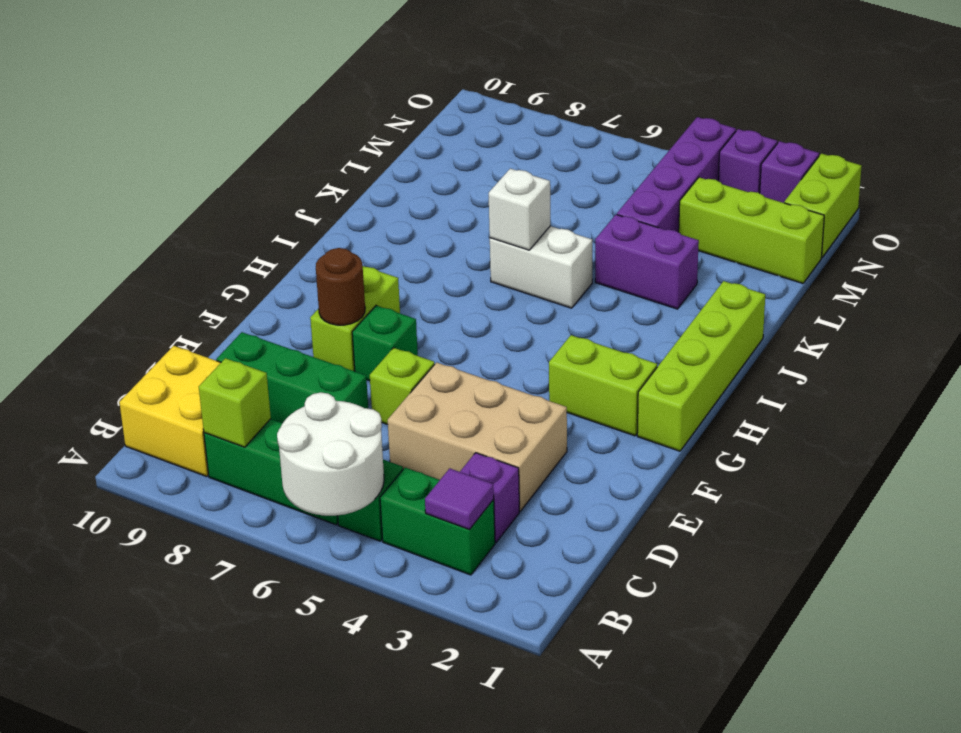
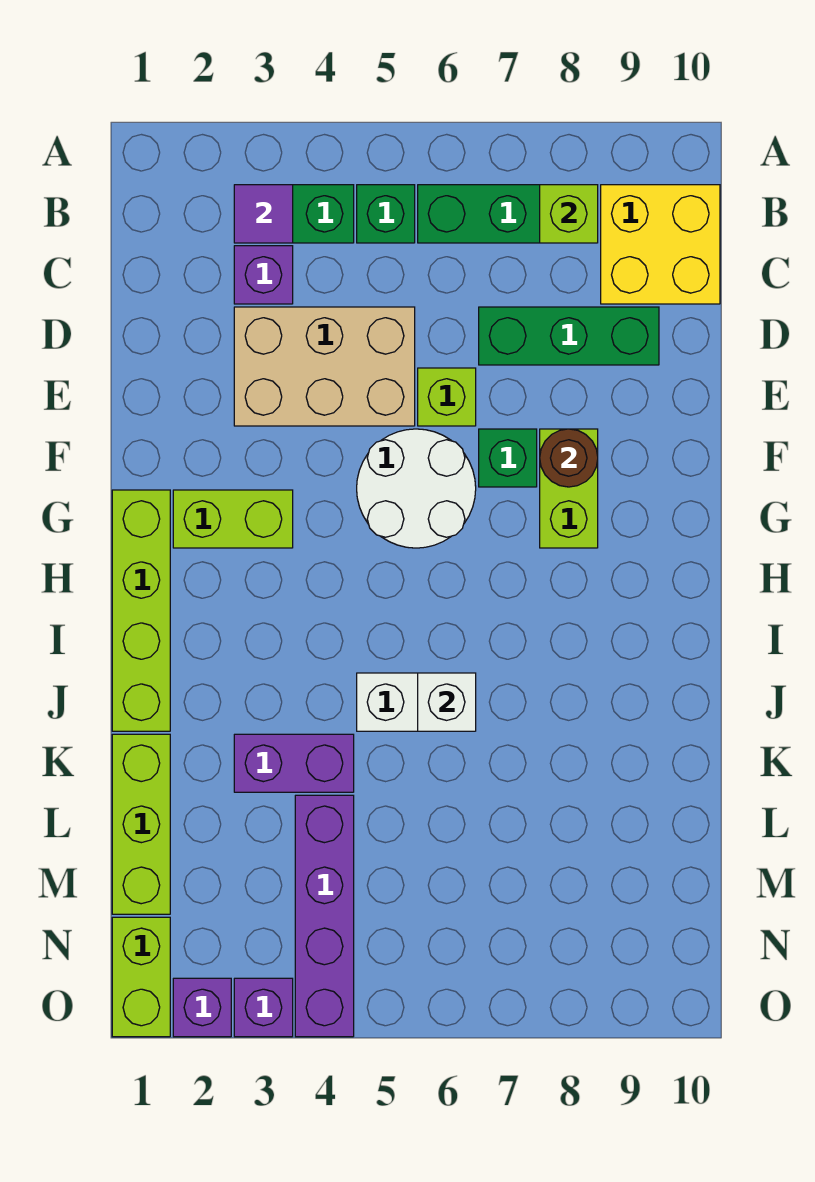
white 2x2 round brick [277,392,384,516] -> white 2x2 round brick moved to [357,429,476,548]
lime 1x3 brick [679,177,824,283] -> lime 1x3 brick turned to [112,734,170,914]

